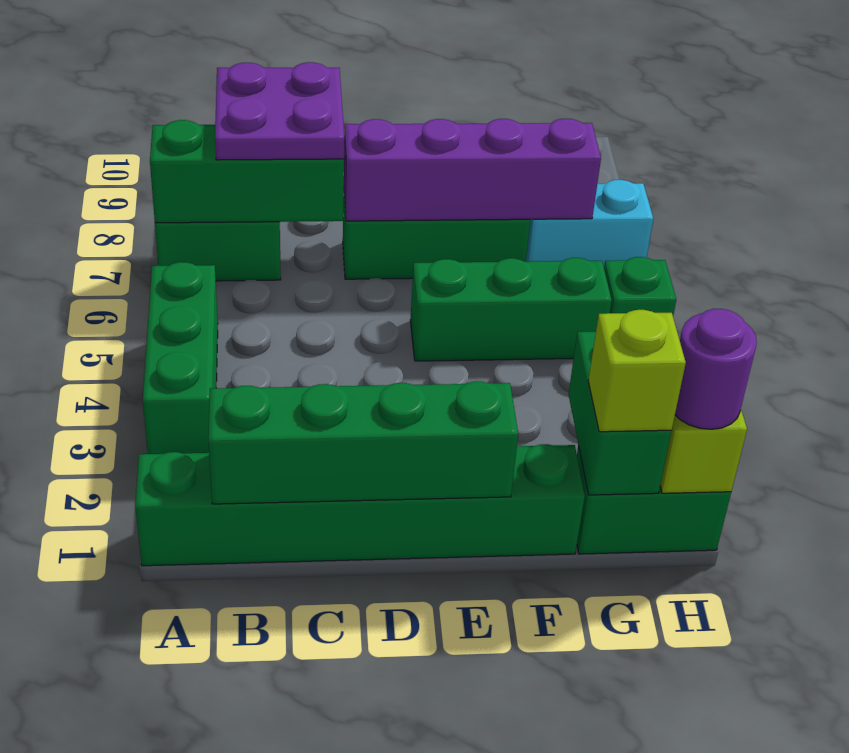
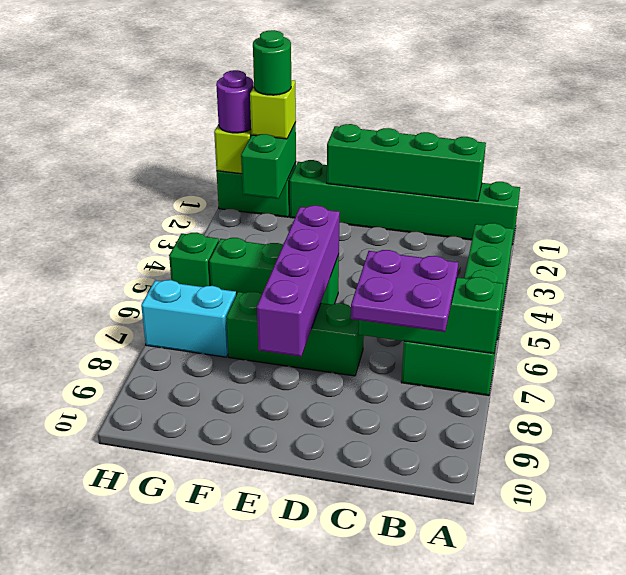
purple 1x4 brick [344,119,601,221] -> purple 1x4 brick turned to [257,205,340,357]
none -> green 1x1 round brick [253,30,291,95]

